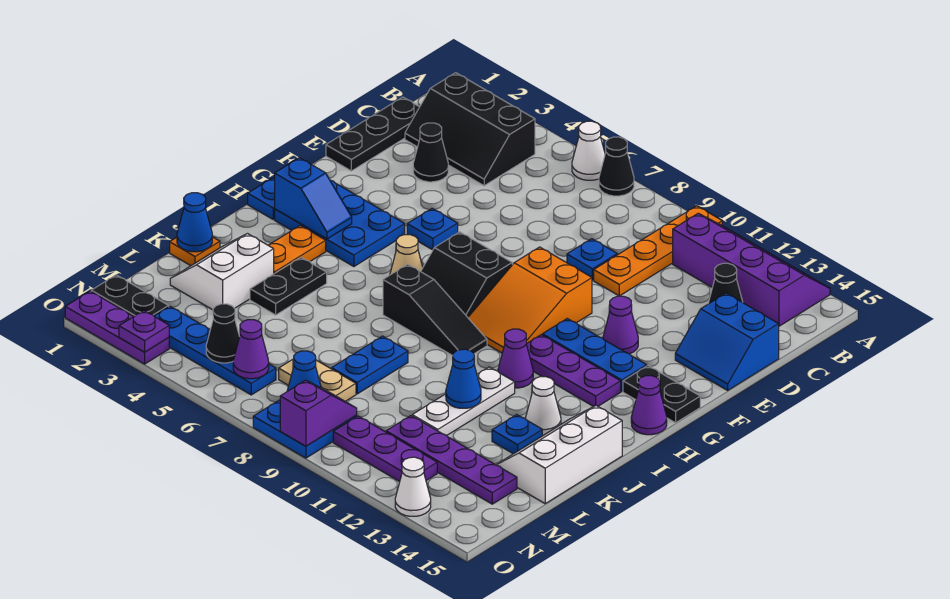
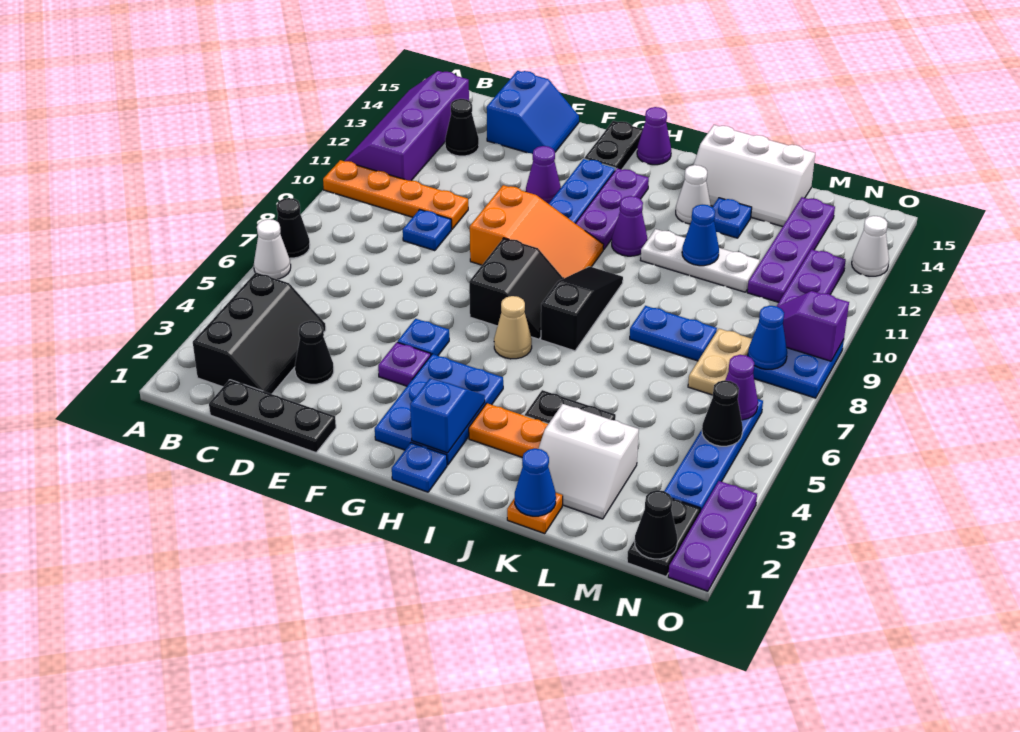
none -> black 1x1 cone [635,490,677,559]
purple 1x1 plate [119,311,169,352] -> purple 1x1 plate moved to [378,342,431,386]

